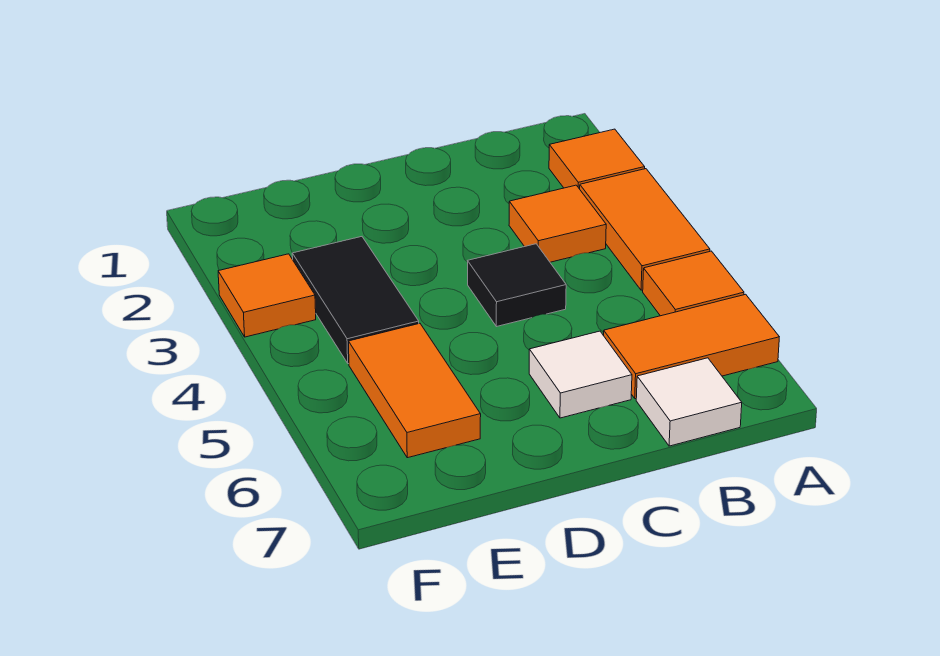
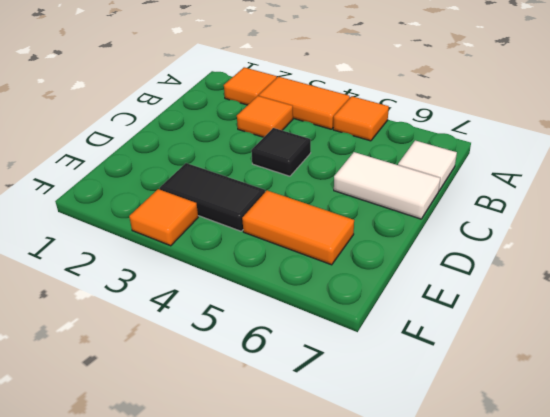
orange 1x2 tile [604,294,779,399] -> none
white 1x1 tile [529,331,632,418] -> white 1x2 tile [334,152,440,219]

